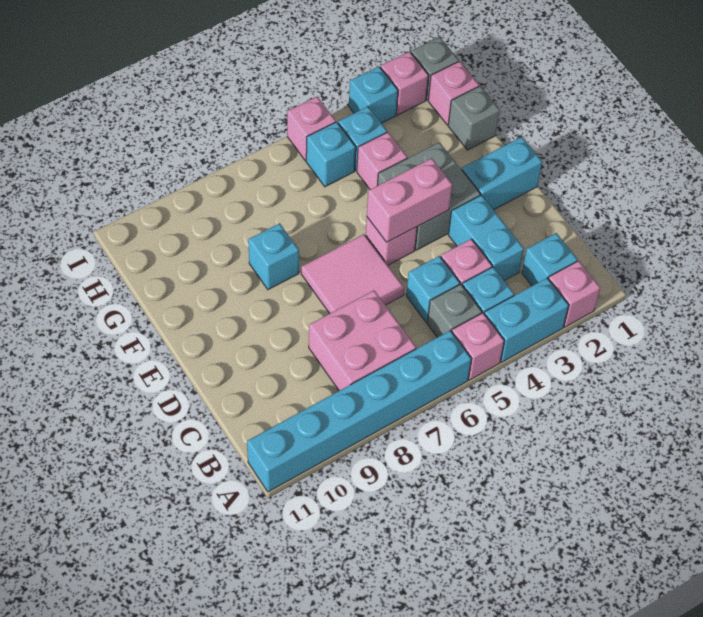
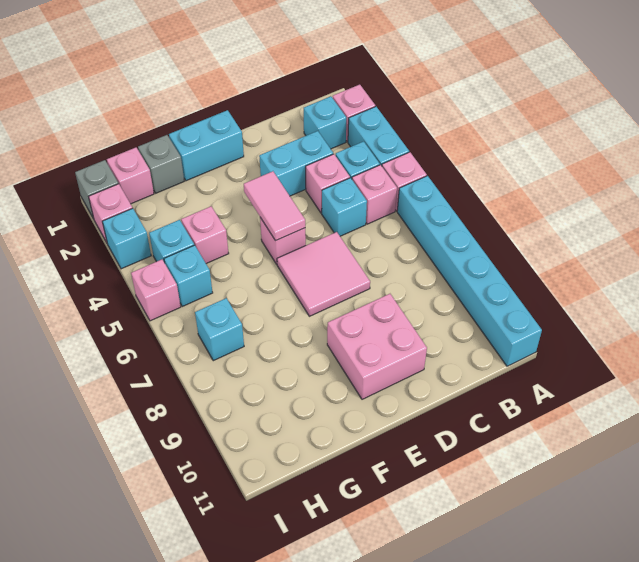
grey 1x1 brick [427,284,482,337] -> pink 1x1 brick [352,165,397,224]
pink 2x2 brick [309,291,416,391] -> pink 2x2 brick moved to [327,294,427,399]
cyan 1x2 brick [462,137,542,210] -> cyan 1x2 brick turned to [169,110,244,181]
grey 2x2 brick [378,142,480,250] -> none
pink 1x2 brick [367,158,452,242] -> pink 1x2 tile [244,171,305,241]
cyan 1x1 brick [248,223,299,290] -> cyan 1x1 brick moved to [195,298,244,361]

